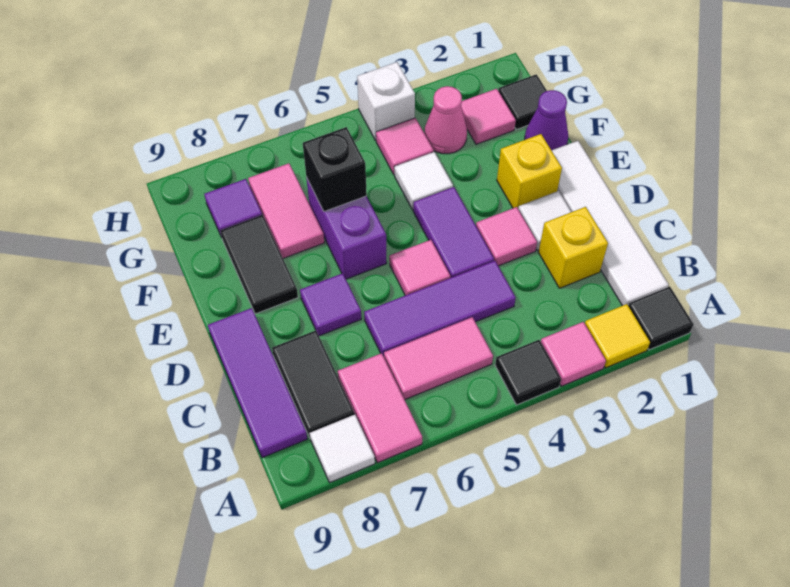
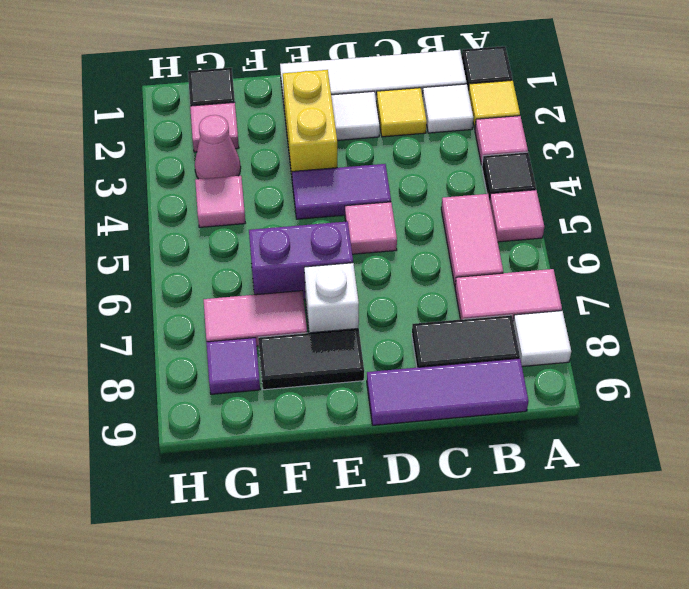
yellow 1x1 brick [539,207,608,288] -> yellow 1x1 tile [377,88,427,137]
purple 1x3 tile [364,261,516,357] -> none
pink 1x1 tile [476,207,537,266] -> pink 1x1 tile moved to [490,190,544,242]
purple 1x1 tile [300,273,361,336] -> none
yellow 1x1 brick [497,134,562,208] -> yellow 1x2 brick [283,70,337,175]
purple 1x1 cone [525,90,568,150] -> none
white 1x1 tile [394,152,453,210] -> white 1x1 tile moved to [422,84,473,133]
black 1x1 brick [303,127,367,212] -> none
white 1x1 brick [357,62,415,141] -> white 1x1 brick moved to [304,263,359,333]

